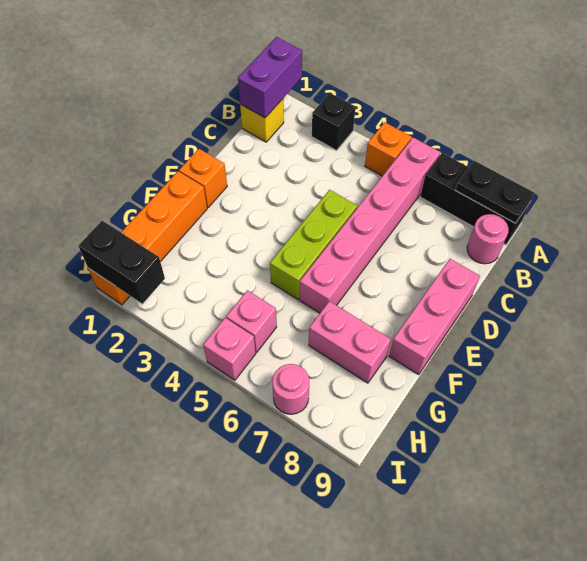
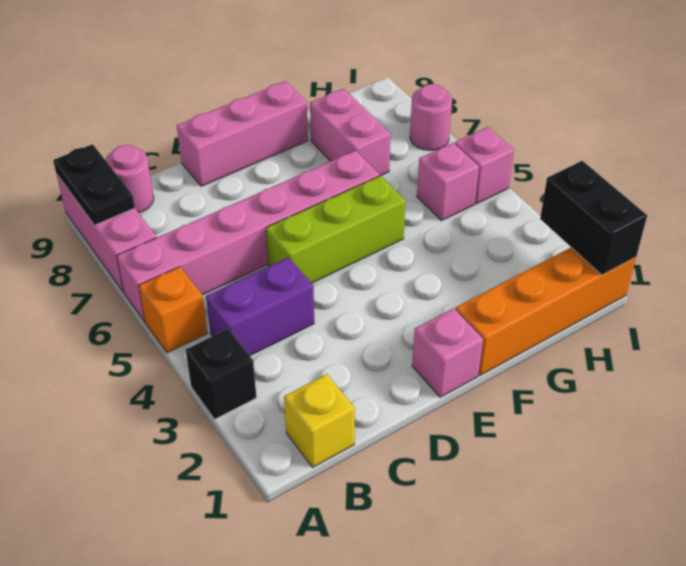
purple 1x2 brick [238,37,302,118] -> purple 1x2 brick moved to [206,257,314,356]
black 1x3 brick [420,153,530,245] -> pink 1x3 brick [57,175,157,292]
orange 1x1 brick [179,149,227,207] -> pink 1x1 brick [412,308,483,397]

